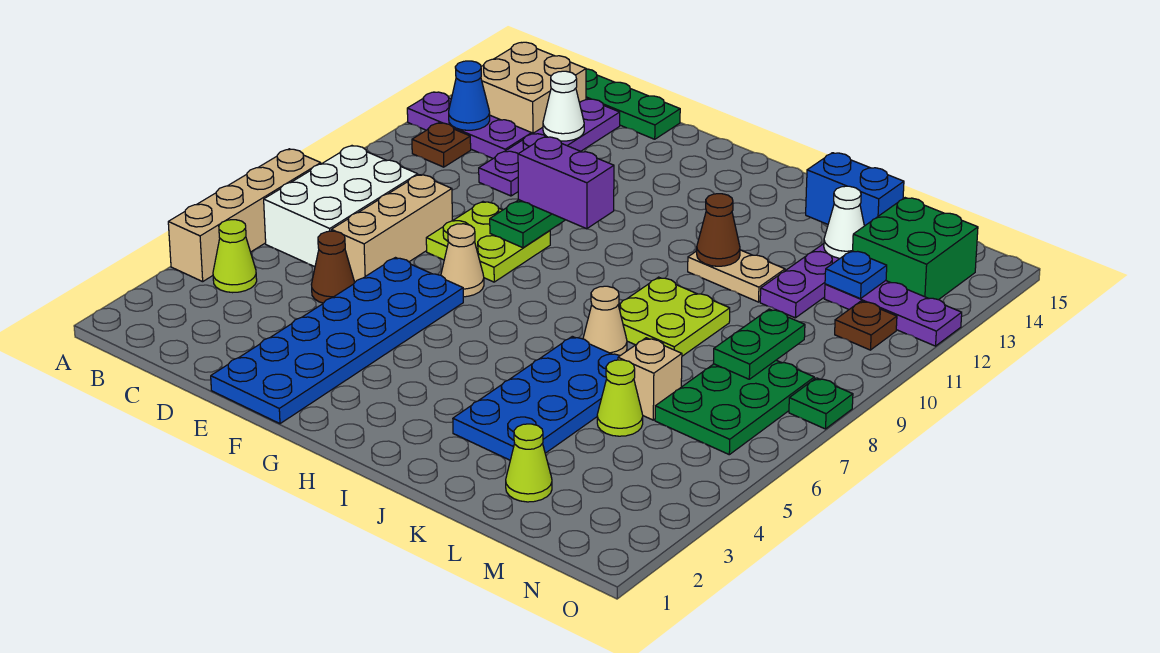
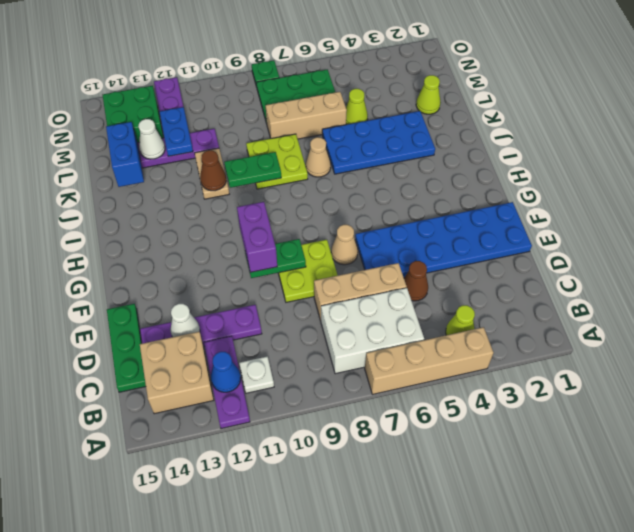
brown 1x1 plate [412,123,471,167] -> white 1x1 plate [239,357,274,393]
tan 1x1 brick [618,338,682,420] -> tan 1x3 brick [266,92,347,139]
green 1x2 plate [713,309,805,379] -> green 1x2 plate moved to [224,152,281,188]
blue 1x1 plate [825,251,887,299] -> blue 1x2 plate [159,107,193,156]
brown 1x1 plate [835,301,897,350] -> none

